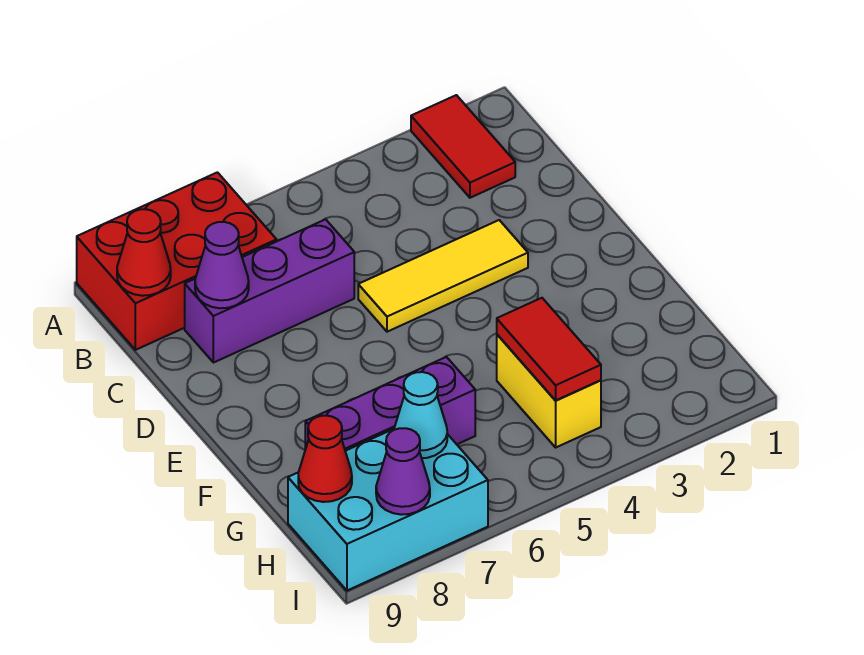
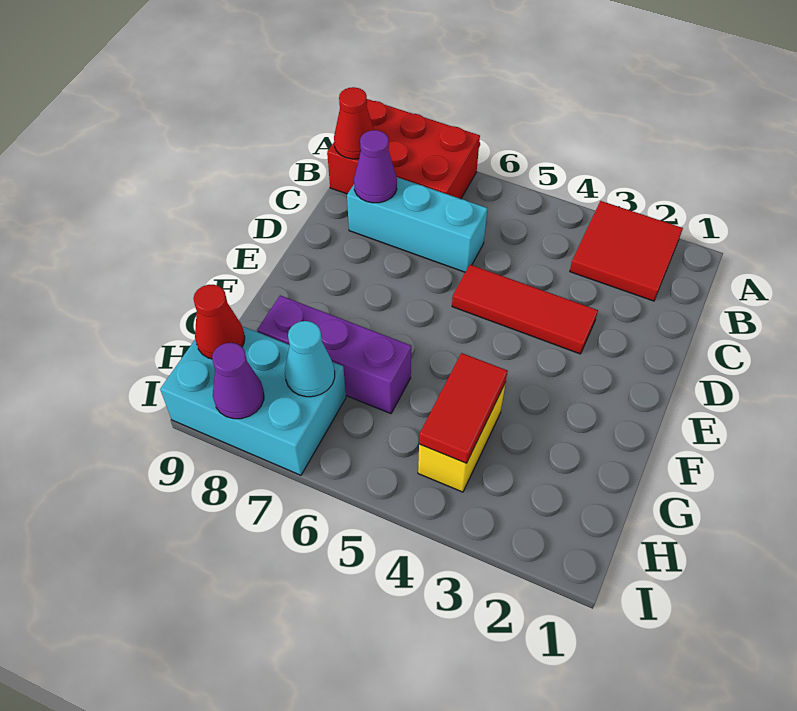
red 1x2 tile [411,95,515,198] -> red 2x2 tile [570,201,683,301]
purple 1x3 brick [185,219,354,363] -> cyan 1x3 brick [347,177,488,272]
yellow 1x3 tile [358,220,528,332] -> red 1x3 tile [452,265,598,354]

